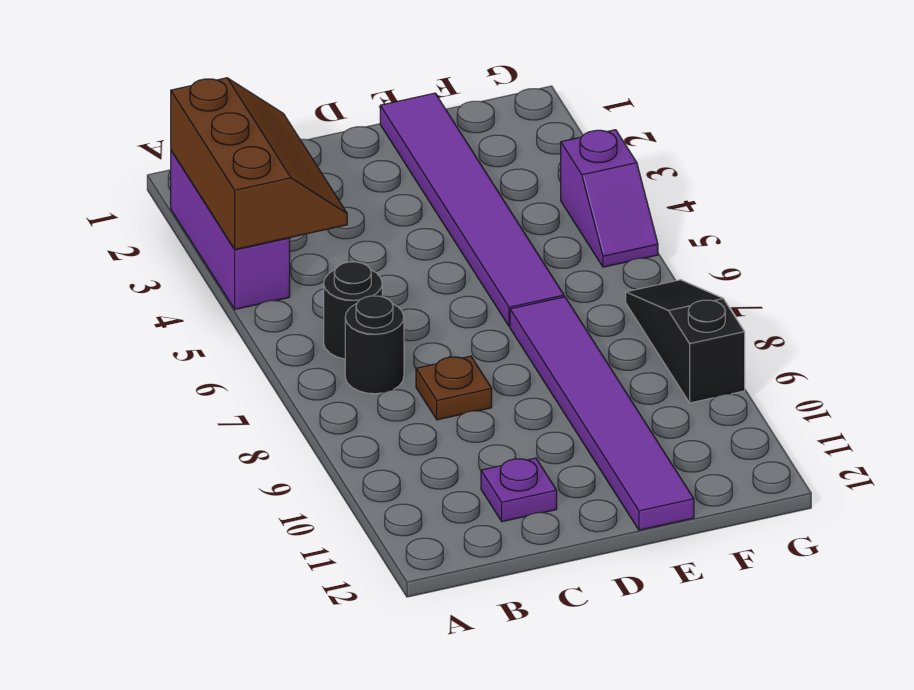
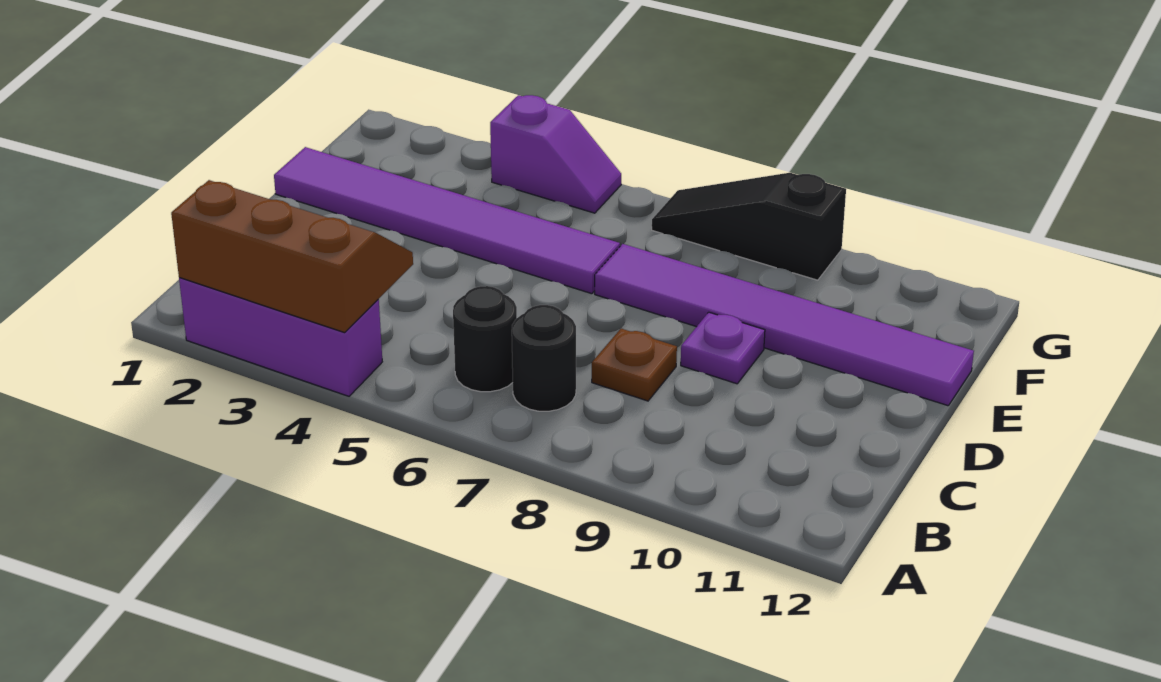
purple 1x1 plate [481,458,557,522] -> purple 1x1 plate moved to [681,312,765,384]

